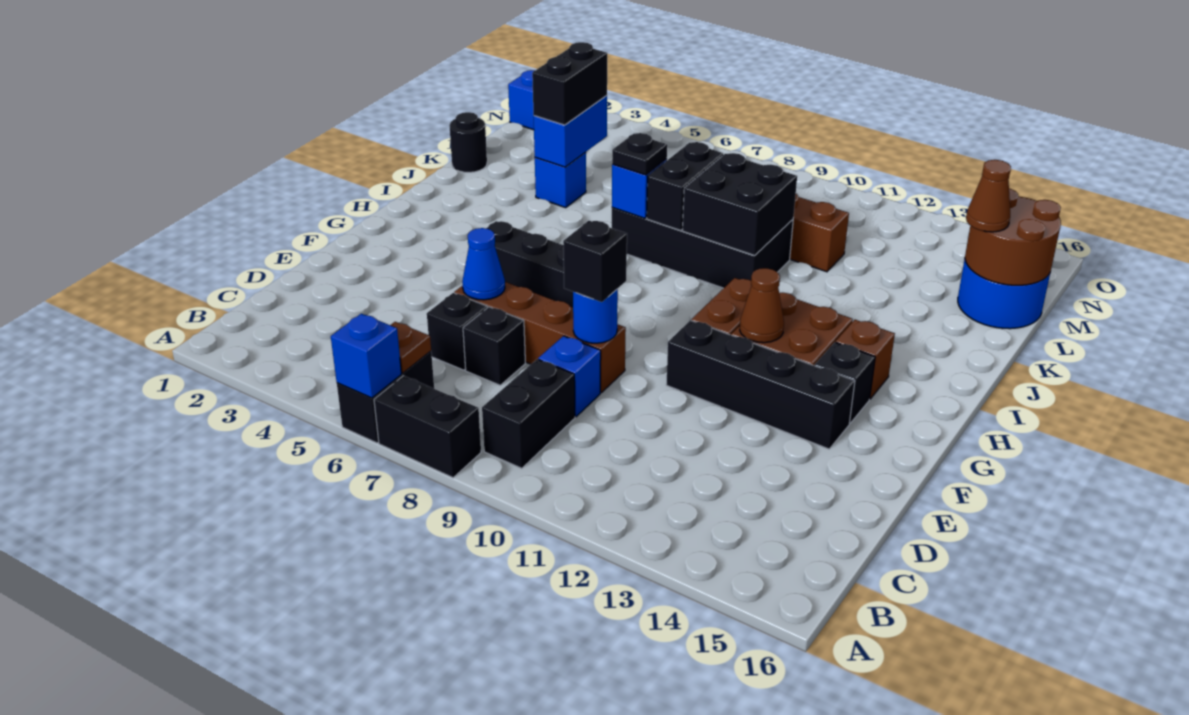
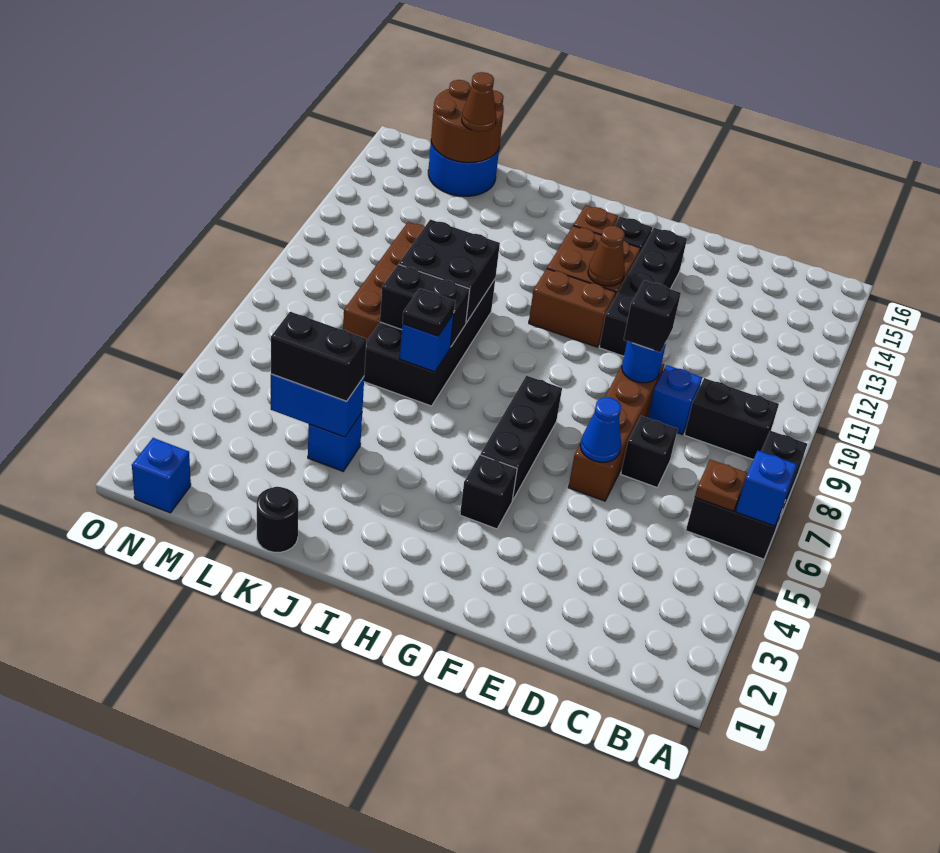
black 1x1 brick [427,293,487,370] -> black 1x1 brick moved to [460,455,517,529]

